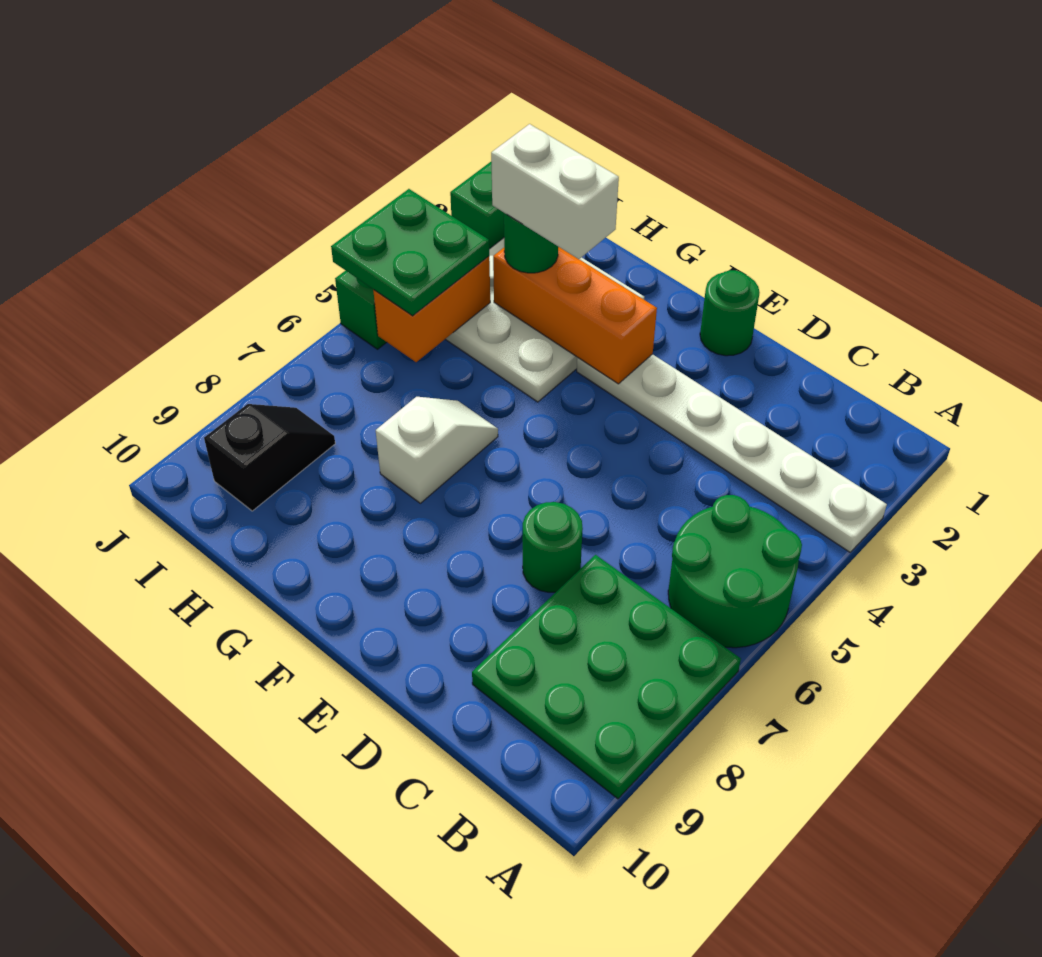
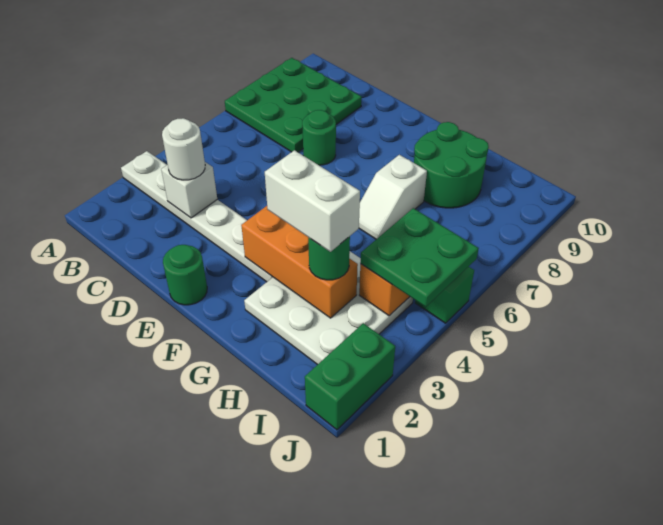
green 2x2 round brick [668,495,802,648] -> green 2x2 round brick moved to [414,122,489,208]
none -> white 1x1 brick [161,162,217,218]
none -> white 1x1 round brick [162,118,205,180]
black 1x2 slope [204,404,335,511] -> none

